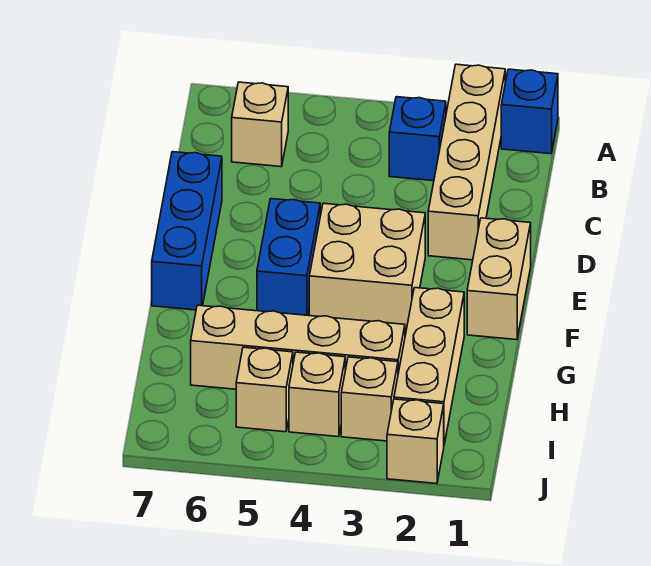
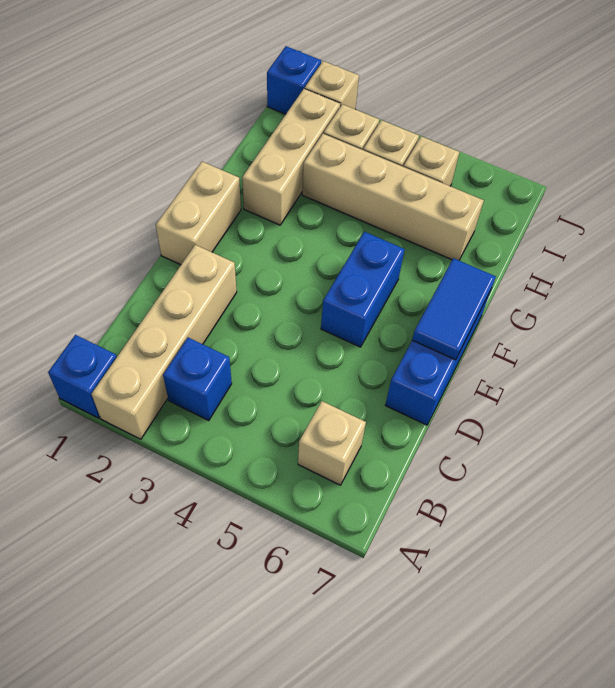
tan 2x2 brick [309,203,425,329] -> none
none -> blue 1x2 tile [412,258,496,360]
none -> blue 1x1 brick [267,46,321,114]

